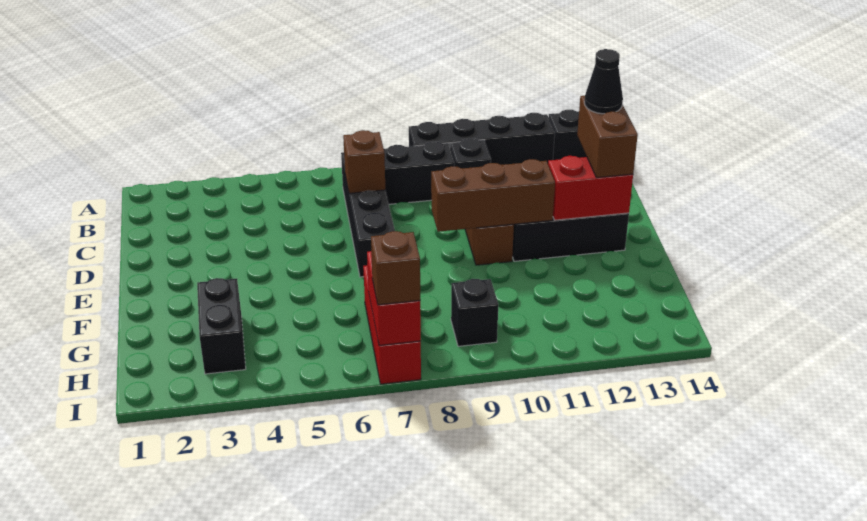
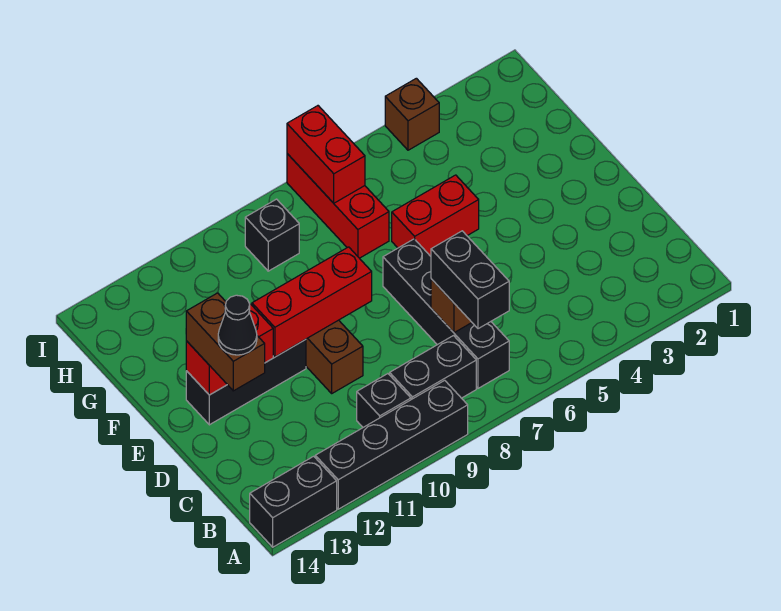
brown 1x3 brick [431,159,555,232] -> red 1x3 brick [252,247,372,357]
none -> red 1x2 brick [392,175,479,256]
black 1x2 brick [197,278,246,374] -> black 1x2 brick moved to [431,231,509,329]
brown 1x1 brick [371,231,420,305] -> brown 1x1 brick moved to [385,78,439,150]

